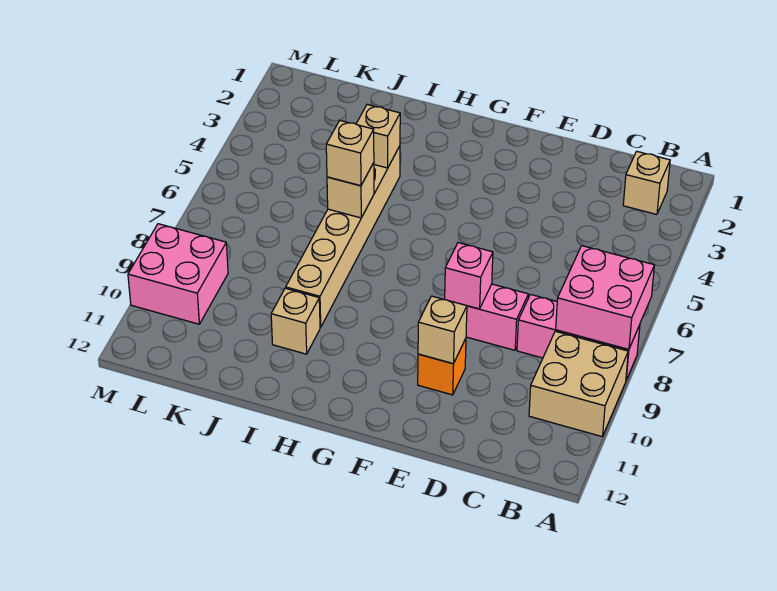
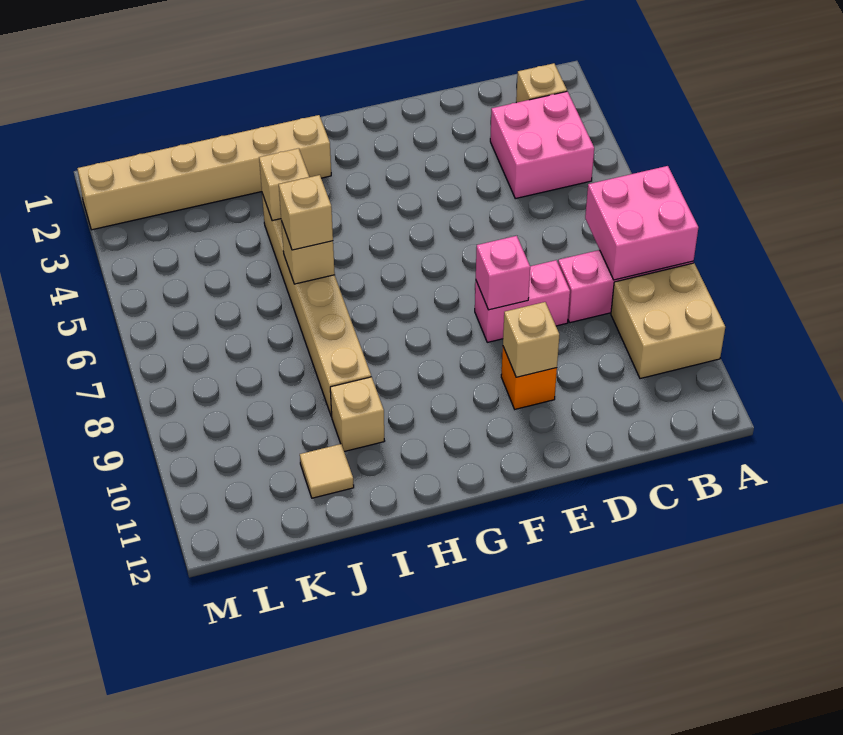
none -> tan 1x6 brick [77,115,331,230]
none -> tan 1x1 tile [300,444,354,498]
pink 2x2 brick [128,224,228,324] -> pink 2x2 brick moved to [490,91,594,199]

